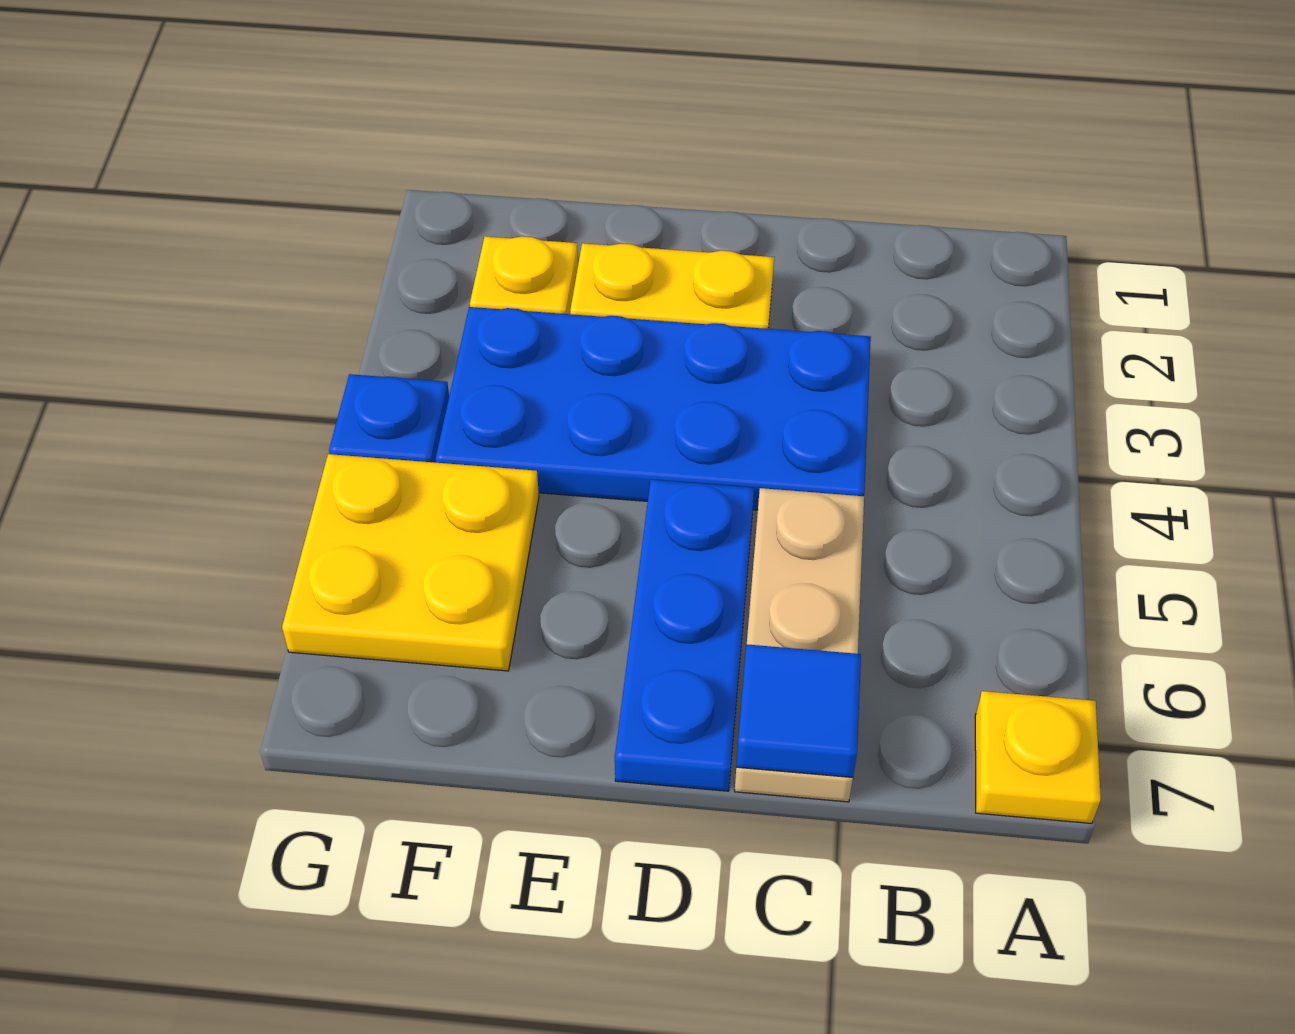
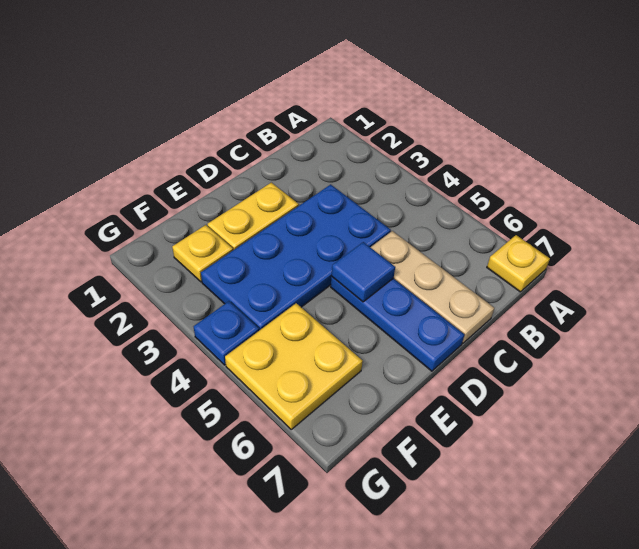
blue 1x1 tile [736,644,861,777] -> blue 1x1 tile moved to [332,242,395,302]

